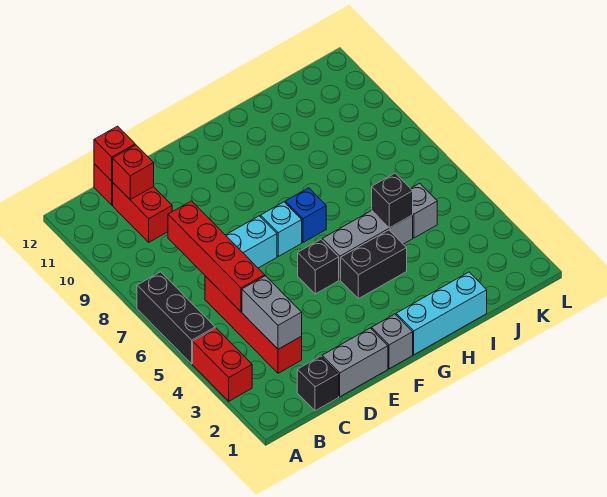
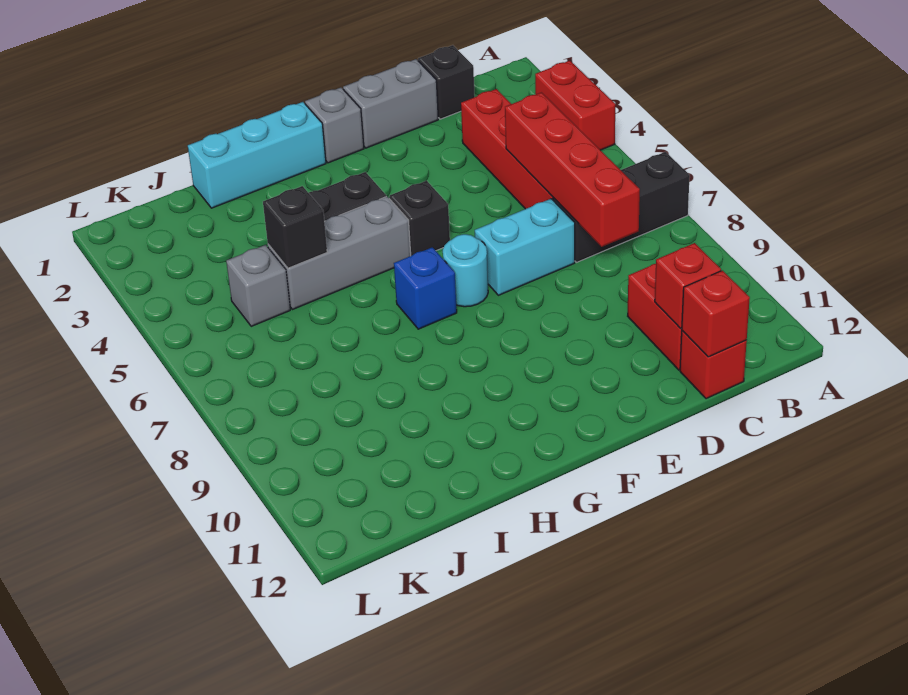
black 1x3 brick [137,272,215,364] -> black 1x3 brick turned to [553,152,690,262]
grey 1x2 brick [242,276,302,349] -> none
cyan 1x1 brick [261,202,302,256] -> cyan 1x1 round brick [443,234,488,307]

